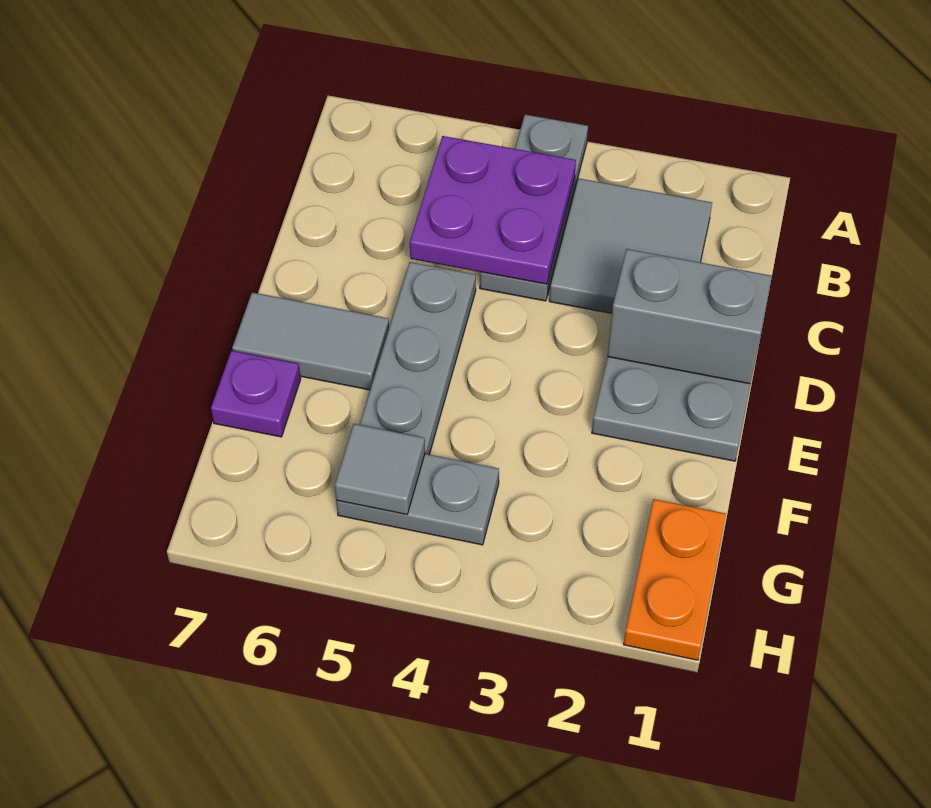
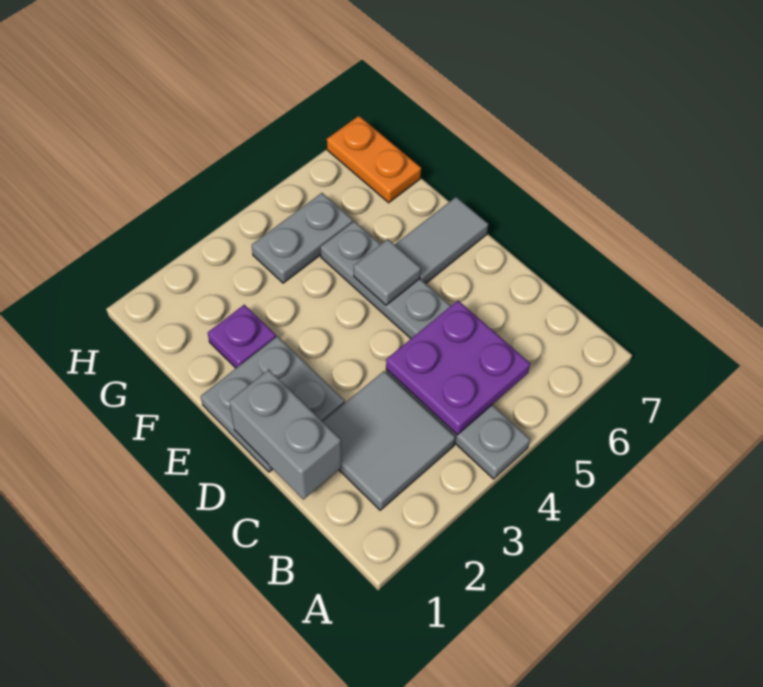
grey 1x2 brick [608,249,772,384] -> grey 1x2 brick turned to [229,370,342,500]
purple 1x1 plate [211,351,301,437] -> purple 1x1 plate moved to [208,305,276,368]
orange 1x2 plate [624,499,726,660] -> orange 1x2 plate moved to [327,116,421,203]
grey 1x1 tile [335,424,425,514] -> grey 1x1 tile moved to [354,239,421,305]

